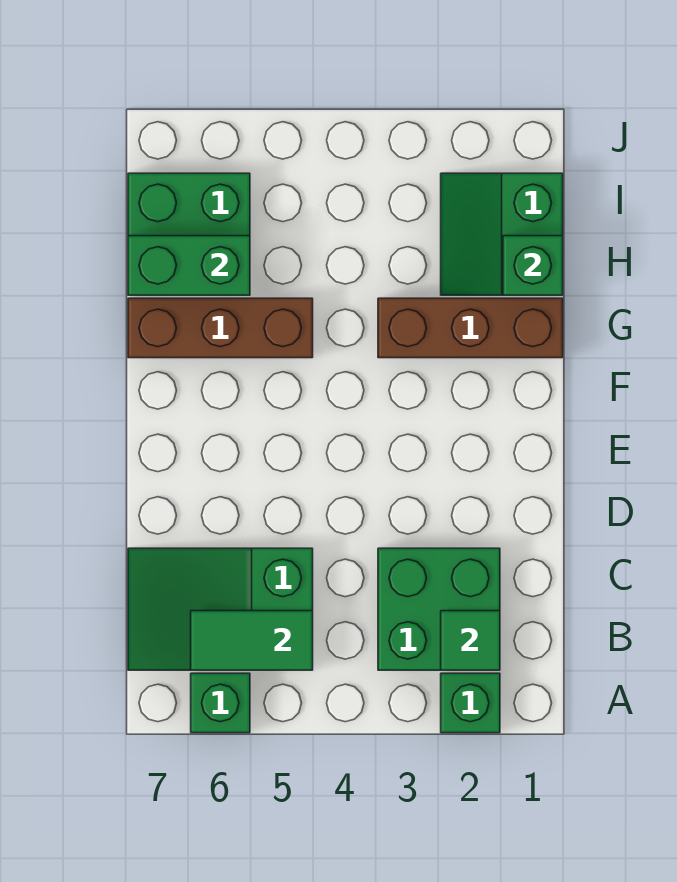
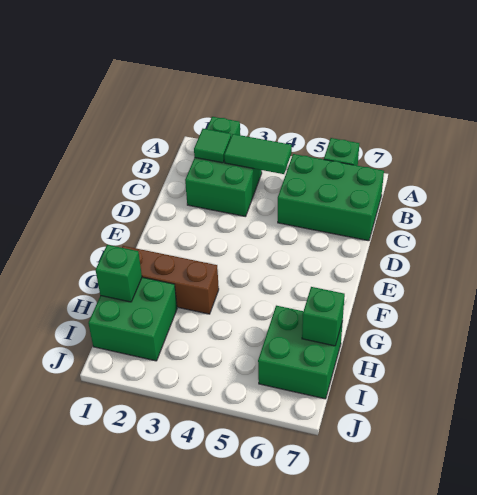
green 2x3 slope [128,548,313,670] -> green 2x3 brick [278,154,384,241]
green 1x2 tile [191,611,313,670] -> green 1x2 tile moved to [224,134,292,174]
brown 1x3 brick [128,298,313,358] -> none
green 2x2 slope [441,173,563,295] -> green 2x2 brick [88,277,177,361]
green 1x2 brick [128,236,250,295] -> green 1x1 brick [302,287,345,346]

